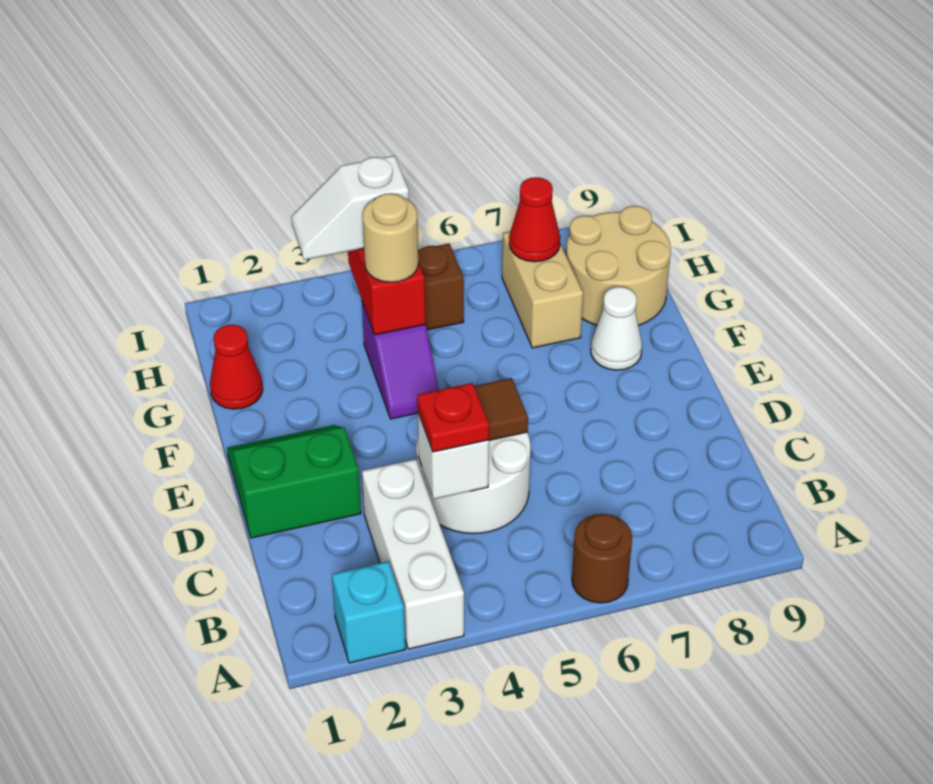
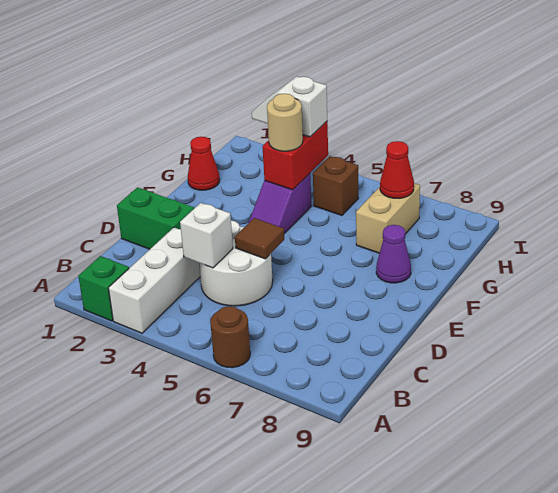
cyan 1x1 brick [332,561,405,663] -> green 1x1 brick [78,256,129,321]
red 1x1 plate [417,383,489,452] -> none
white 1x1 cone [591,287,642,370] -> purple 1x1 cone [376,225,411,283]
tan 2x2 round brick [566,206,671,325] -> none

